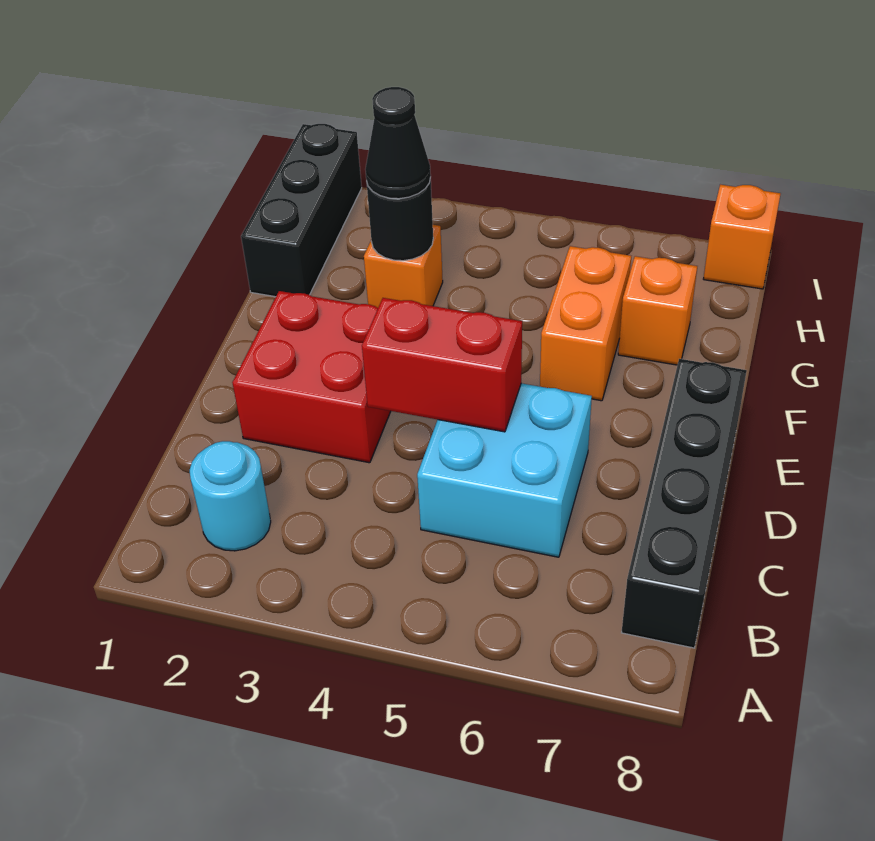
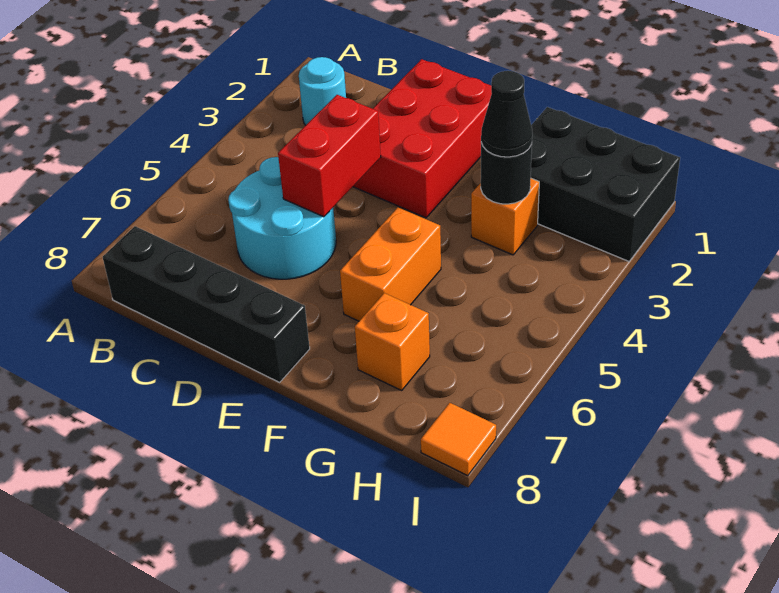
cyan 2x2 brick [417,383,592,557] -> cyan 2x2 round brick [228,157,336,279]
red 2x2 brick [232,291,391,463] -> red 2x3 brick [353,59,492,218]
orange 1x2 brick [540,246,631,401] -> orange 1x2 brick turned to [340,208,441,321]
black 1x3 brick [241,124,362,297] -> black 2x3 brick [531,107,680,261]
orange 1x1 brick [704,185,780,289] -> orange 1x1 tile [421,403,496,476]

